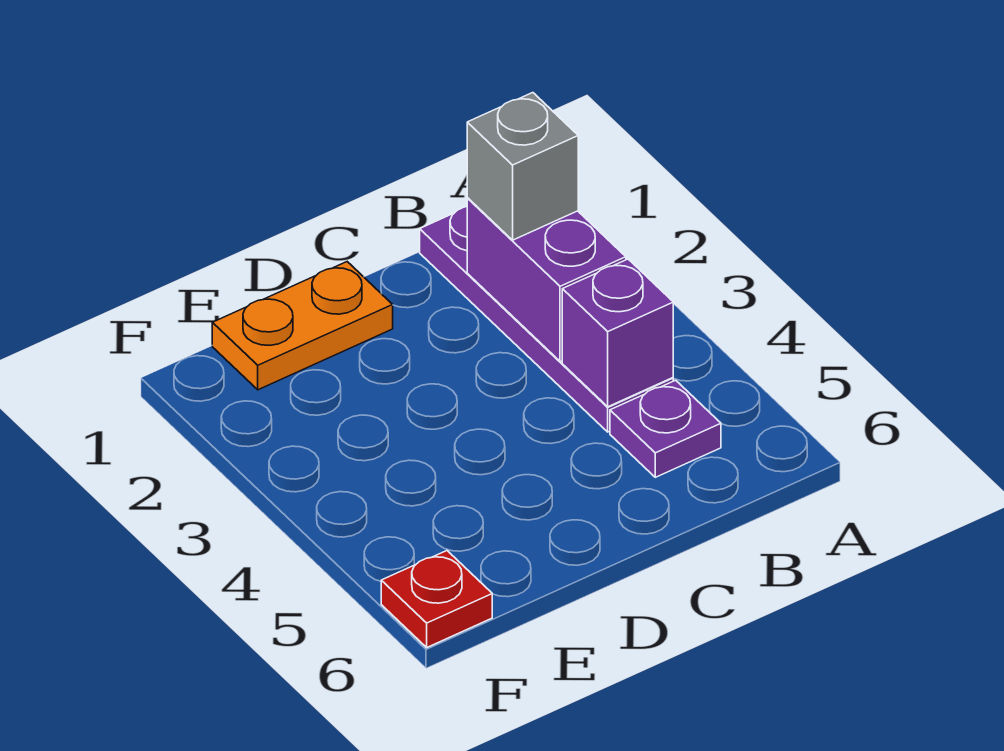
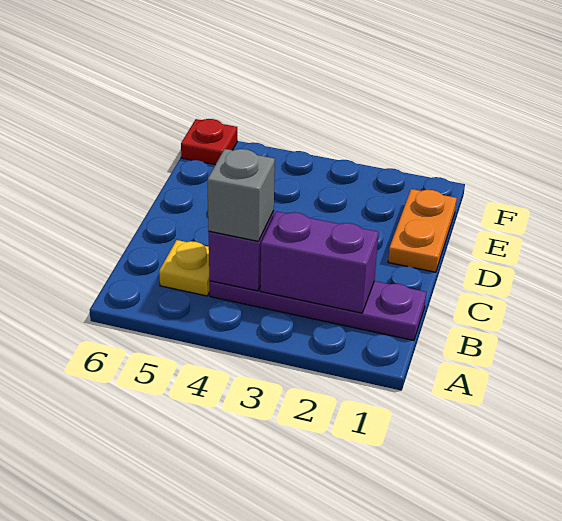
grey 1x1 brick [467,93,578,240] -> grey 1x1 brick moved to [207,149,275,241]
purple 1x1 plate [610,380,721,477] -> yellow 1x1 plate [159,240,210,296]

